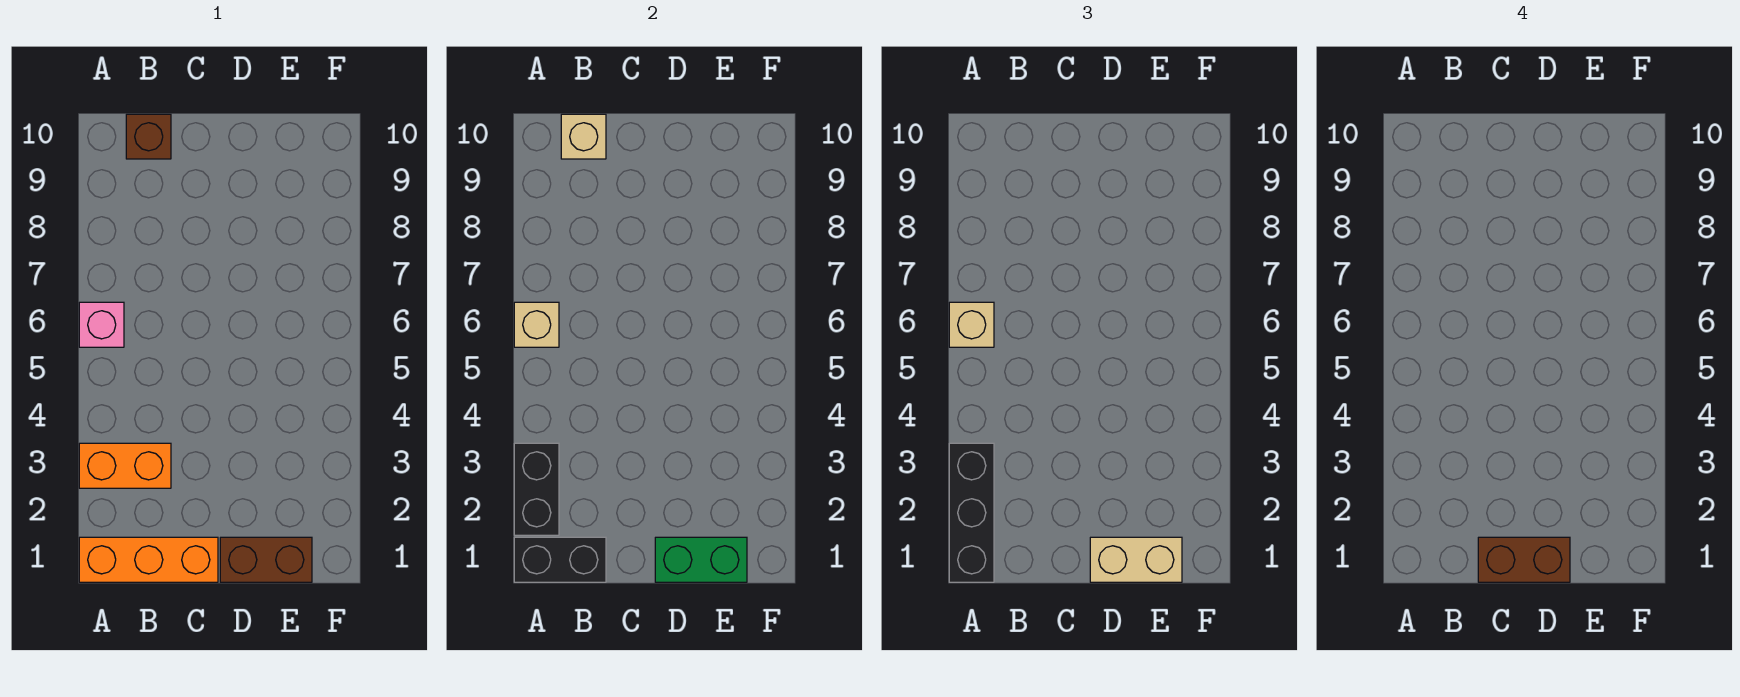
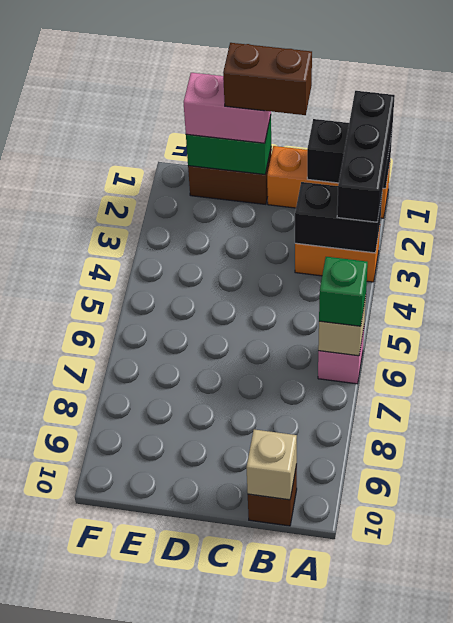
black 1x2 brick [514,443,559,535] -> black 1x2 brick turned to [295,182,382,253]
tan 1x1 brick [949,302,994,347] -> green 1x1 brick [319,257,368,326]
tan 1x2 brick [1090,537,1182,582] -> pink 1x2 brick [183,73,271,143]

